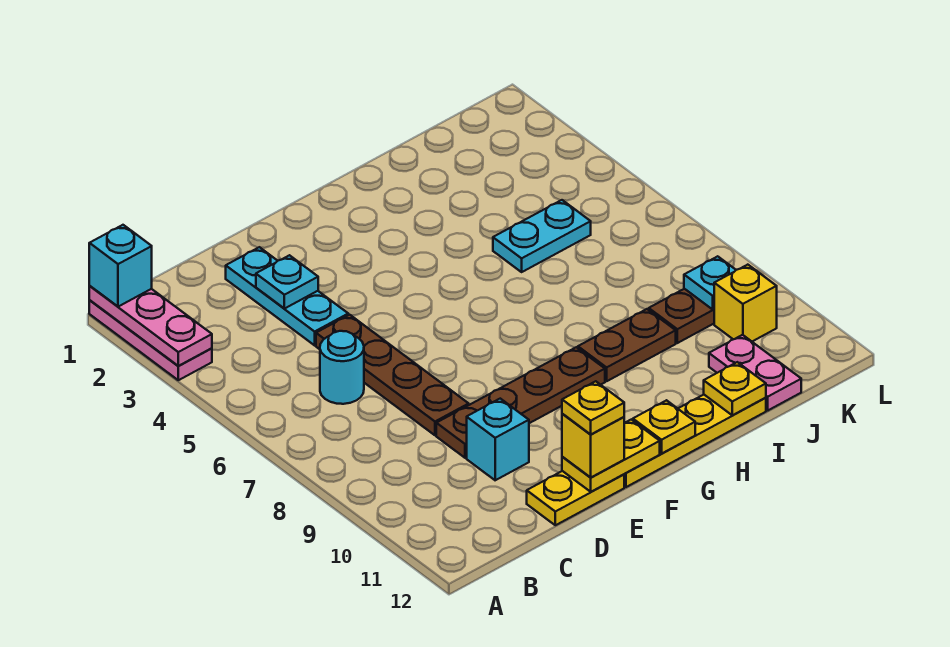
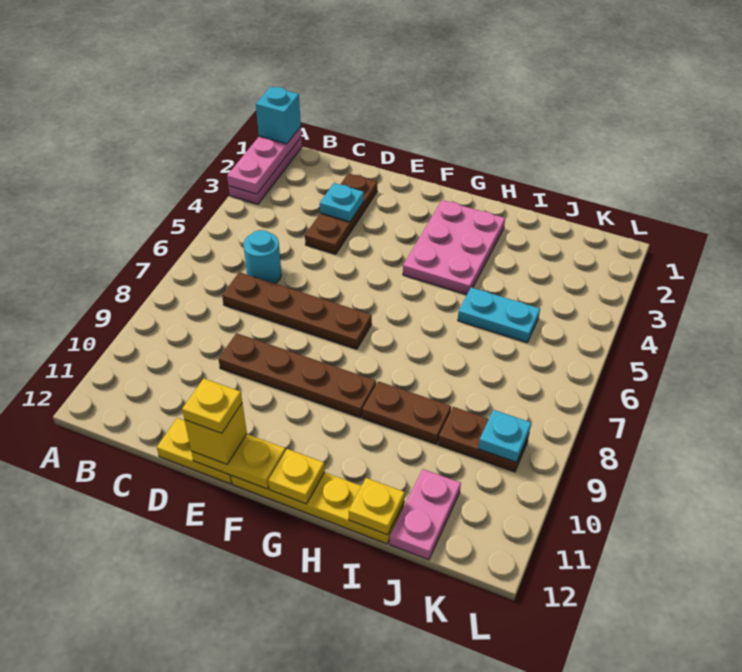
cyan 1x3 plate [226,247,348,345] -> brown 1x3 plate [305,173,377,254]
brown 1x4 plate [316,315,469,435] -> brown 1x4 plate turned to [222,272,372,349]
cyan 1x1 brick [467,399,529,480] -> none
none -> pink 2x3 plate [403,200,505,295]
yellow 1x1 brick [714,265,777,341] -> none

